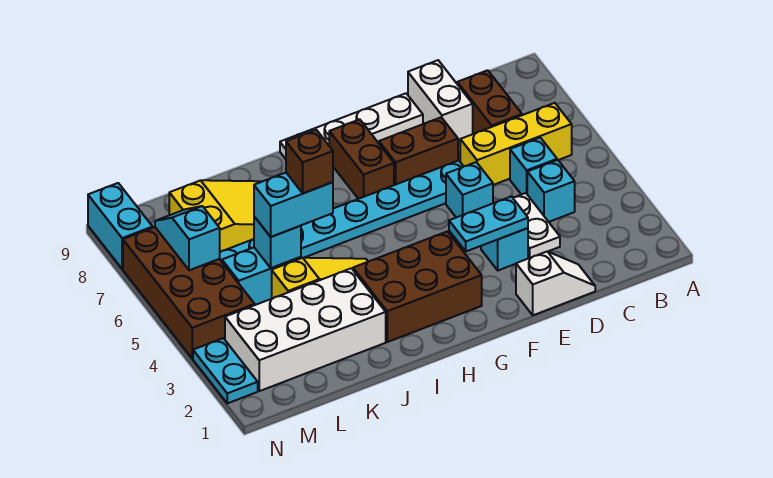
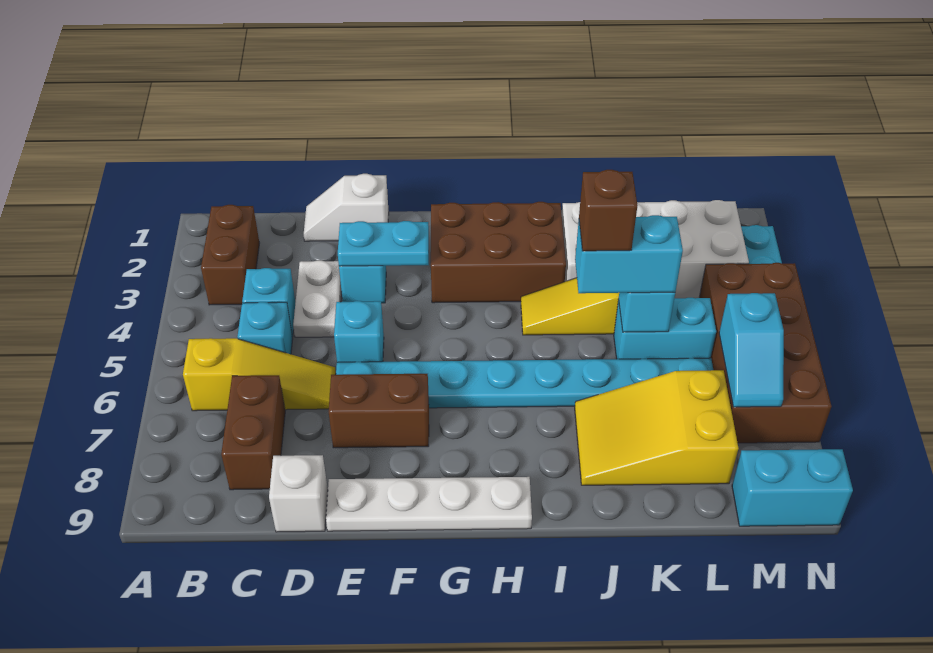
yellow 1x3 brick [460,103,572,185] -> yellow 1x3 slope [183,338,336,411]
white 1x2 brick [408,60,473,140] -> white 1x1 brick [269,455,328,532]
brown 1x2 brick [329,119,394,199] -> brown 1x2 brick moved to [201,205,259,305]
cyan 1x2 brick [88,183,153,269] -> cyan 1x2 brick turned to [732,449,853,526]

